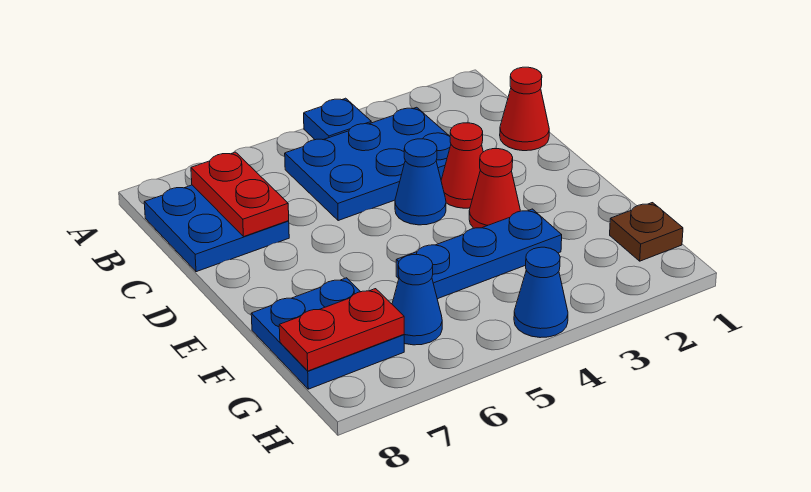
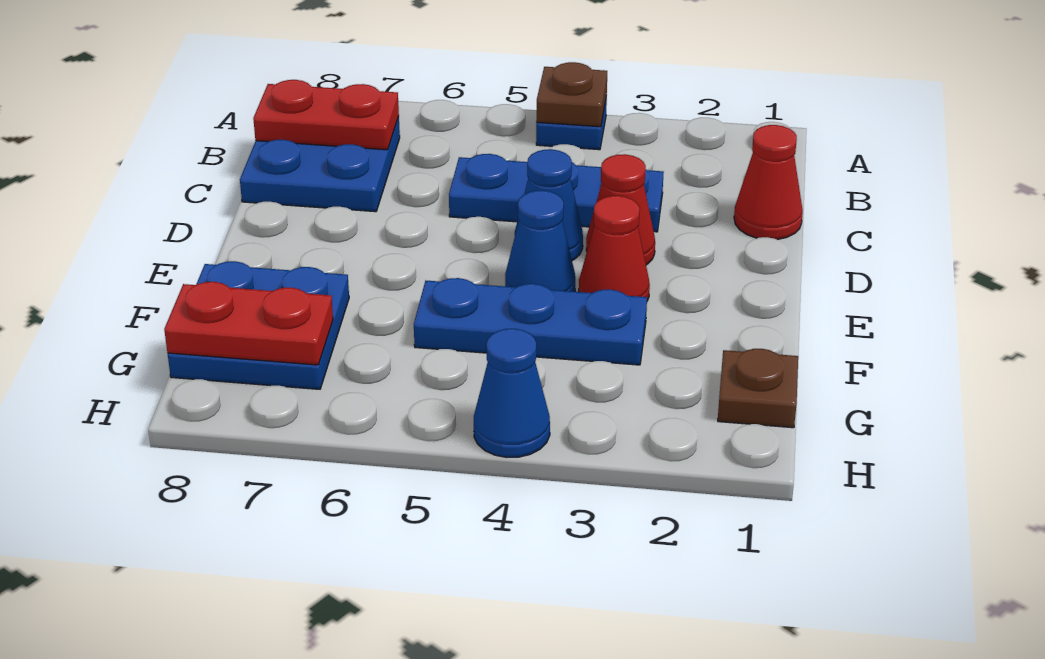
none -> brown 1x1 plate [536,62,607,127]
blue 2x3 plate [285,107,451,221] -> blue 1x3 plate [449,154,664,232]
red 1x2 plate [191,152,289,237] -> red 1x2 plate turned to [253,80,399,150]
blue 1x1 cone [392,255,442,345] -> blue 1x1 cone moved to [505,190,575,292]

